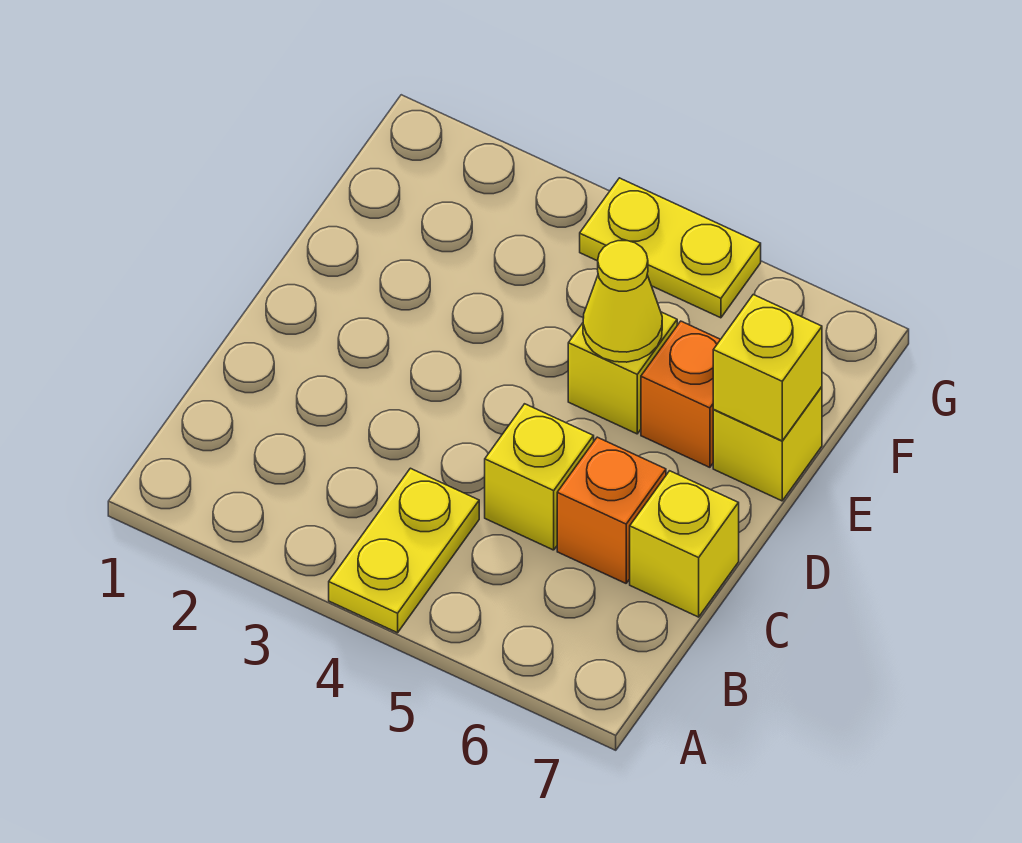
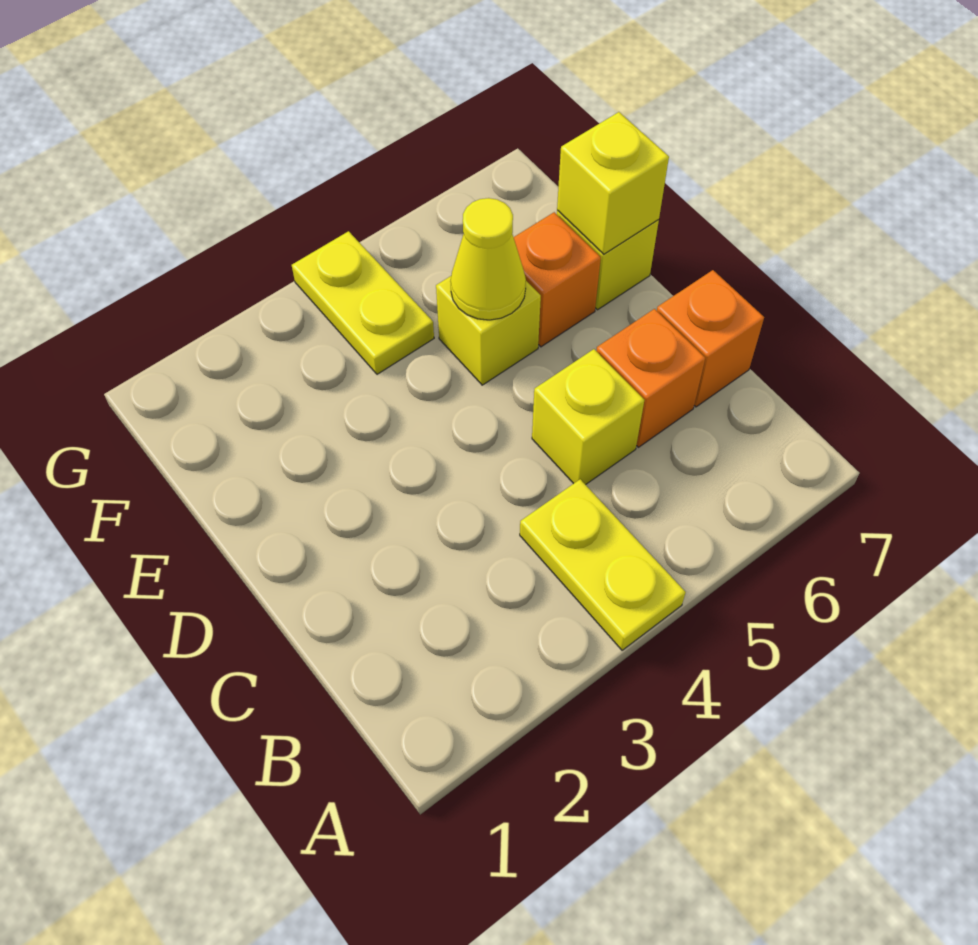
yellow 1x1 brick [630,471,739,617] -> orange 1x1 brick [657,270,764,407]
yellow 1x2 plate [580,178,761,318] -> yellow 1x2 plate turned to [292,231,434,374]

